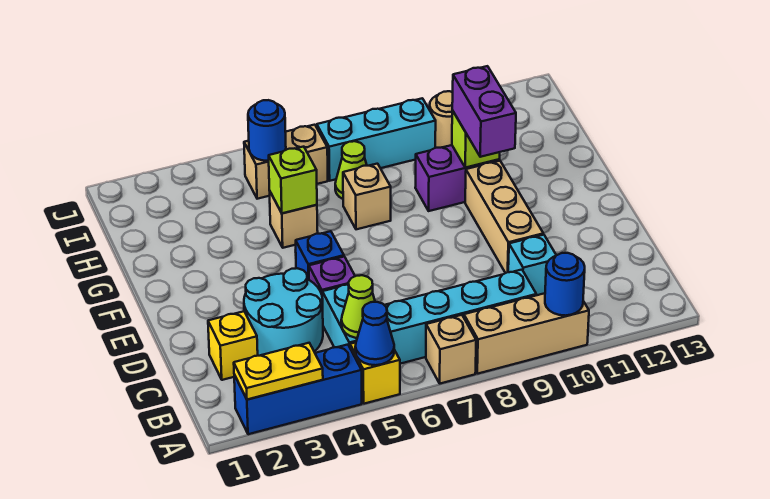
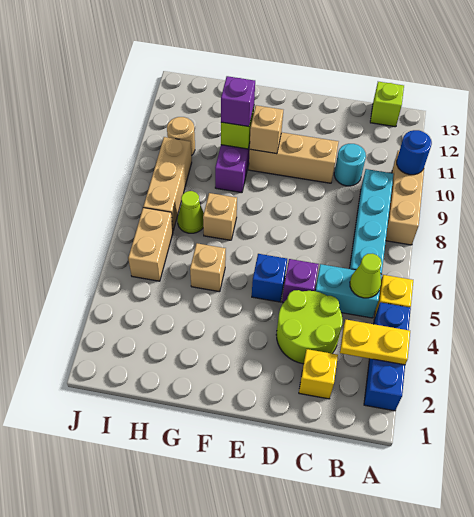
yellow 1x2 plate [234,343,323,400] -> yellow 1x2 plate turned to [340,320,410,365]
blue 1x1 cone [355,302,394,365] -> none
tan 1x1 brick [426,315,476,384] -> tan 1x1 brick moved to [250,105,283,154]
cyan 2x2 round brick [244,268,323,356] -> lime 2x2 round brick [276,290,343,364]
cyan 1x1 brick [508,235,556,295] -> cyan 1x1 round brick [334,144,366,186]
purple 1x2 brick [452,66,516,157] -> purple 1x1 brick [221,76,255,127]
lime 1x1 brick [269,147,317,213] -> lime 1x1 brick moved to [370,82,404,127]
blue 1x1 round brick [248,100,286,161] -> none
cyan 1x3 brick [317,98,436,181] -> tan 1x3 brick [143,137,192,230]

